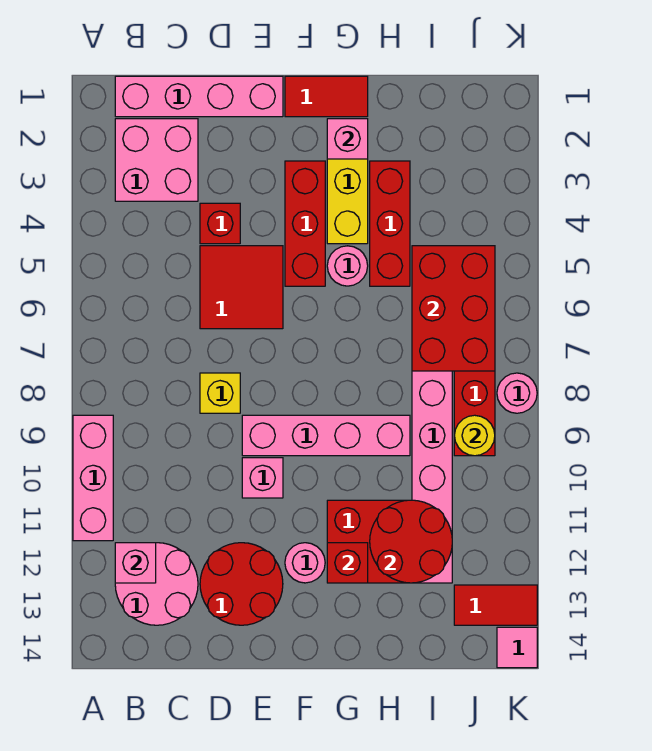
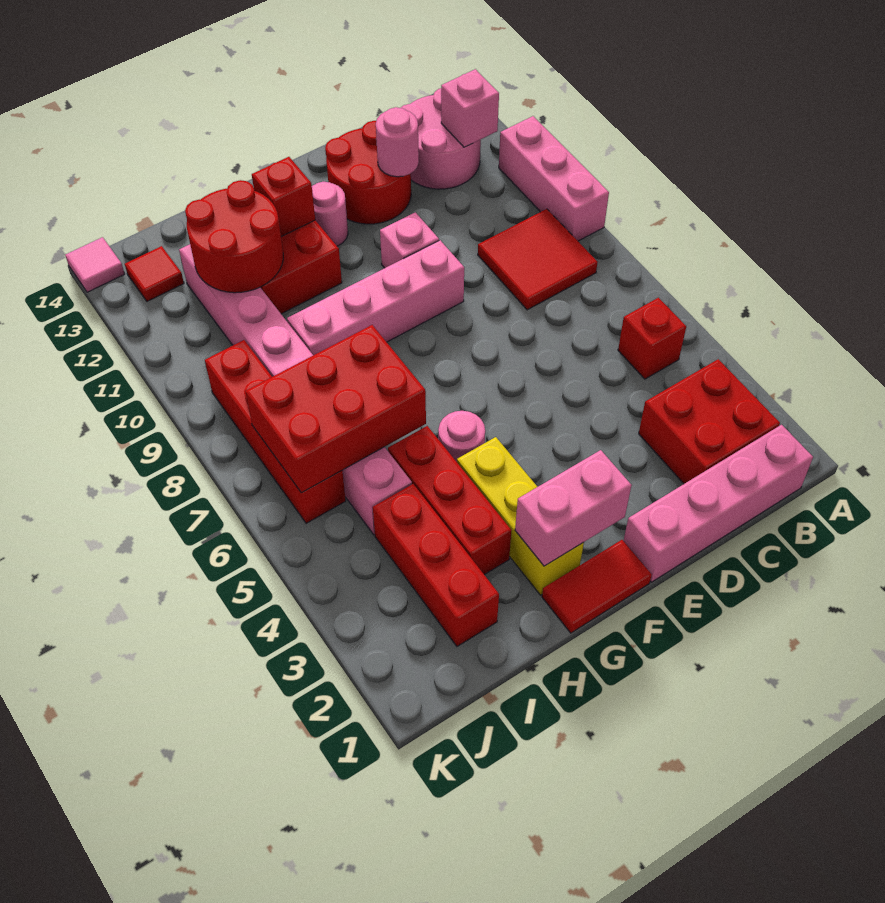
pink 2x2 brick [115,119,198,201] -> red 2x2 brick [639,359,780,484]
red 1x1 brick [200,203,240,244] -> red 1x1 brick moved to [618,298,686,379]
red 2x2 tile [200,246,283,329] -> red 2x2 tile moved to [478,209,598,310]
yellow 1x1 brick [200,373,240,413] -> none
red 1x3 brick [285,161,325,286] -> red 1x3 brick moved to [373,484,499,646]
pink 1x1 brick [327,119,368,159] -> pink 1x2 brick [515,450,632,566]
red 2x3 brick [412,246,495,371] -> red 2x3 brick turned to [245,325,426,493]
yellow 1x1 round brick [454,415,495,456] -> none
red 1x2 tile [454,585,537,625] -> red 1x1 tile [125,246,184,301]
pink 1x1 round brick [497,373,537,413] -> pink 1x1 round brick moved to [376,107,419,177]

